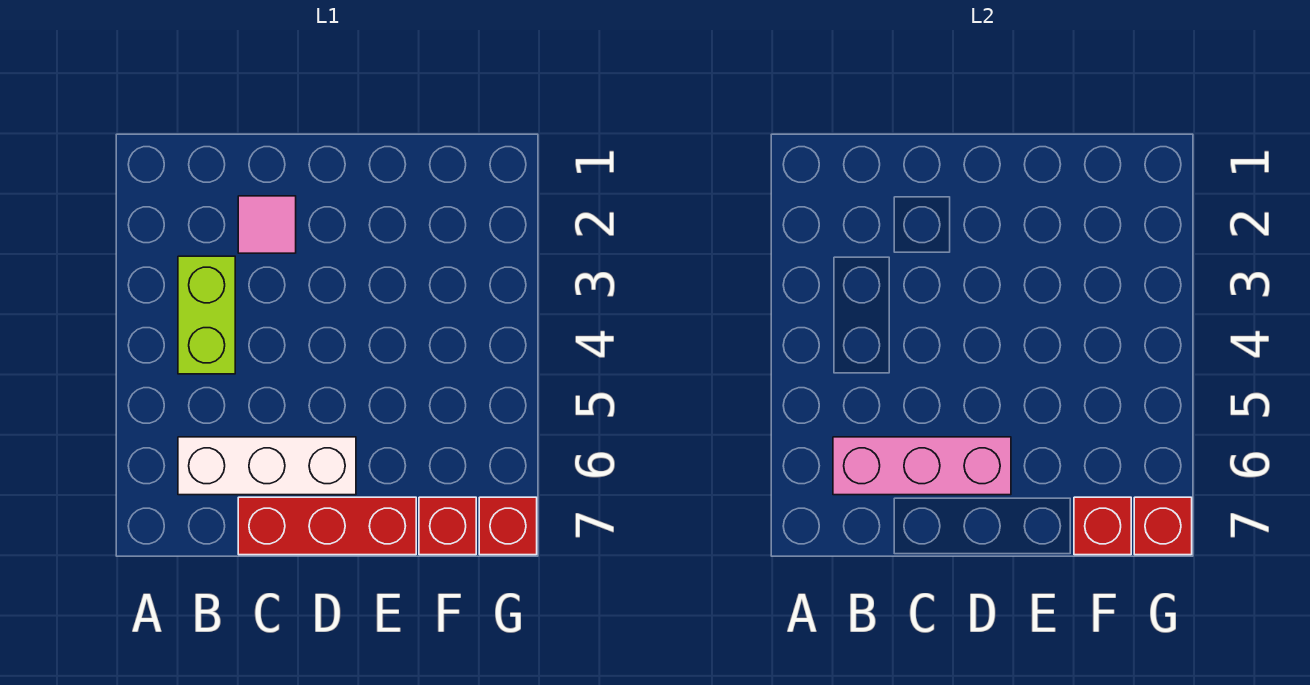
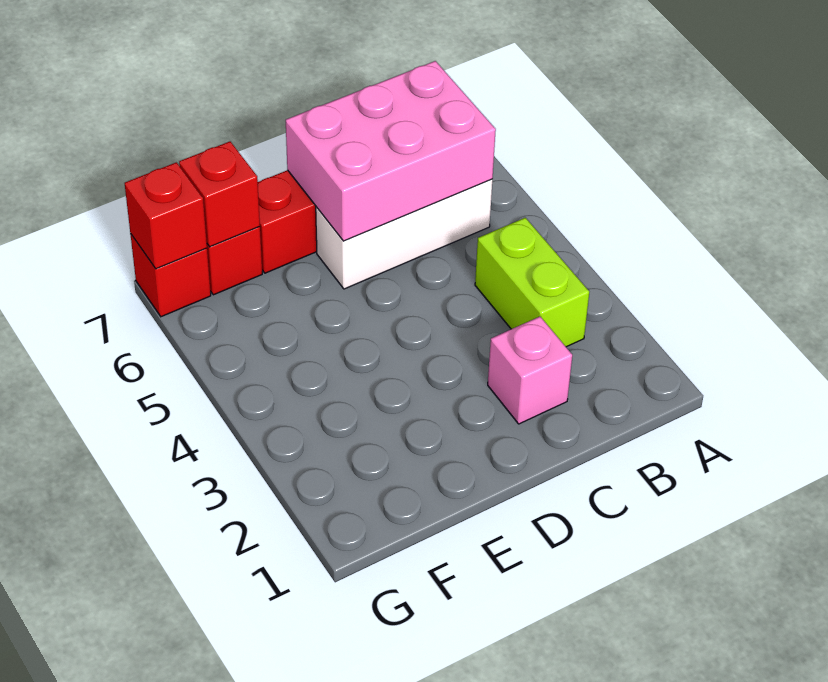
pink 1x3 brick [833,437,1011,495] -> pink 2x3 brick [286,61,496,241]
pink 1x1 tile [238,196,296,253] -> pink 1x1 brick [488,317,572,424]

